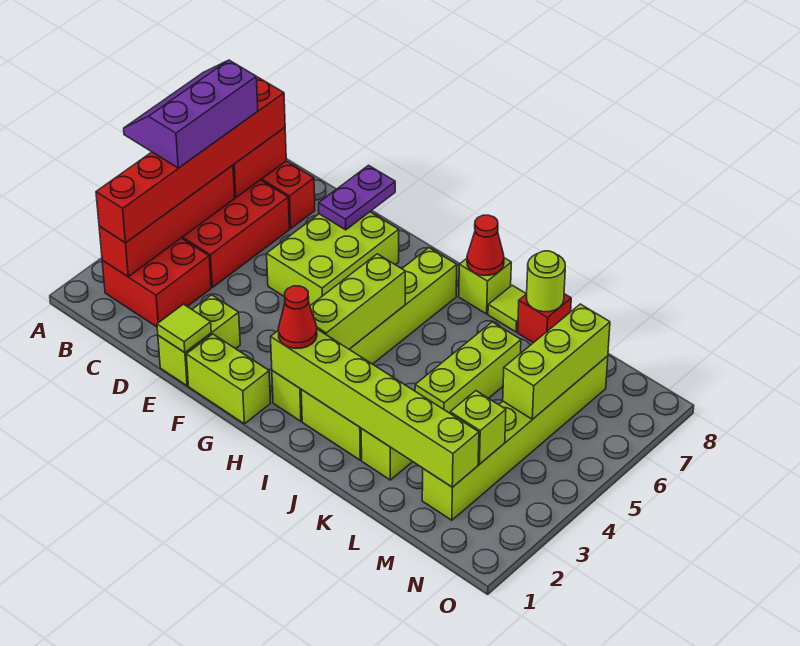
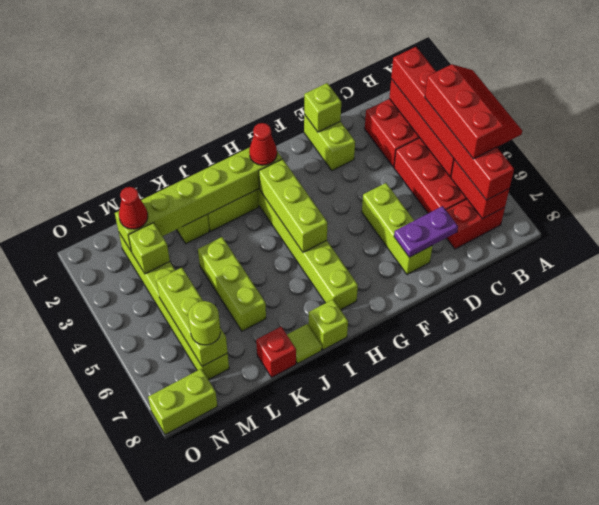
purple 2x3 slope [124,60,258,168] -> red 2x3 slope [425,64,522,159]
lime 1x1 tile [157,304,211,353] -> lime 1x1 brick [304,83,341,132]
lime 2x3 brick [267,212,399,305] -> lime 1x3 brick [362,183,433,274]
purple 1x2 plate [319,165,395,230] -> purple 1x2 plate turned to [394,206,458,257]
lime 1x2 brick [186,334,270,424] -> lime 1x2 brick moved to [148,369,217,435]
red 1x1 cone [467,215,504,276] -> red 1x1 cone moved to [119,187,148,229]
lime 1x1 round brick [527,251,565,312] -> lime 1x1 round brick moved to [188,301,220,345]

